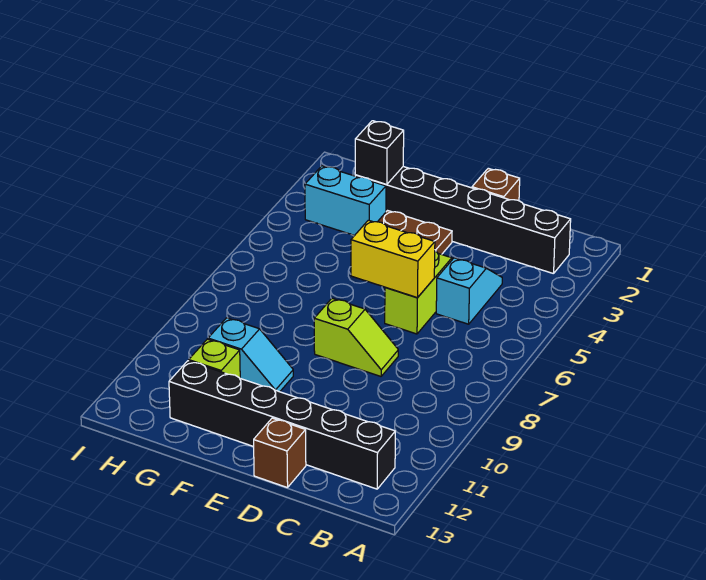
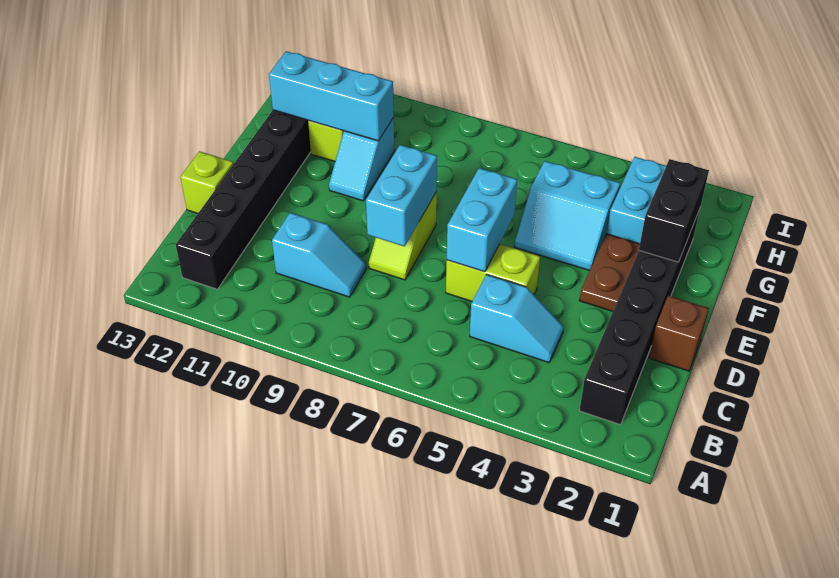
none -> cyan 1x2 slope [272,213,366,297]
yellow 1x2 brick [351,220,435,298] -> cyan 1x2 brick [447,168,517,272]
none -> cyan 1x2 brick [366,145,437,246]
brown 1x1 brick [254,418,306,488] -> lime 1x1 brick [181,151,234,213]
none -> cyan 2x2 slope [515,161,620,271]
black 1x1 brick [355,121,404,184] -> black 1x2 brick [639,159,709,262]
none -> cyan 1x3 brick [269,51,394,141]

